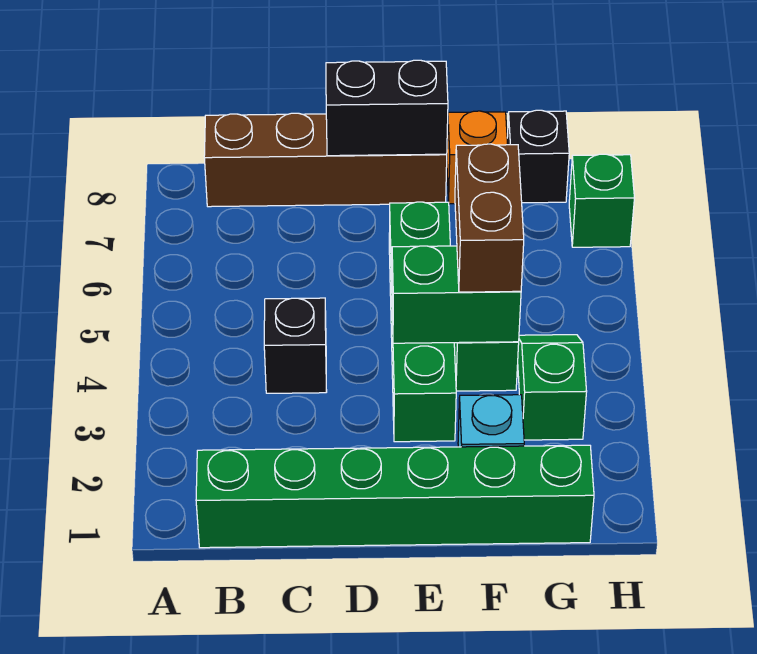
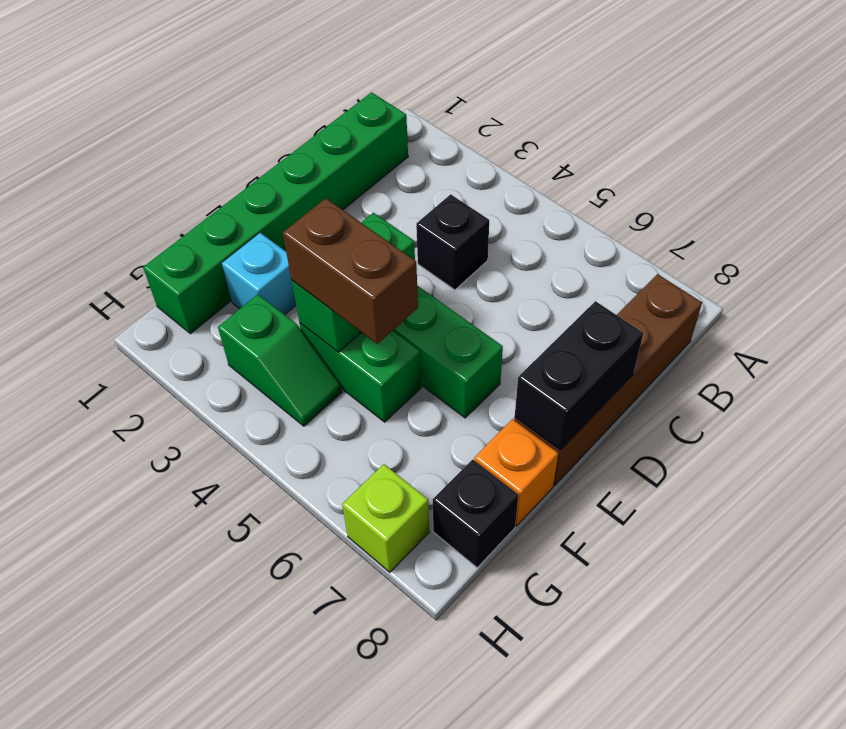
green 1x1 brick [569,154,634,247] -> lime 1x1 brick [342,464,429,572]

